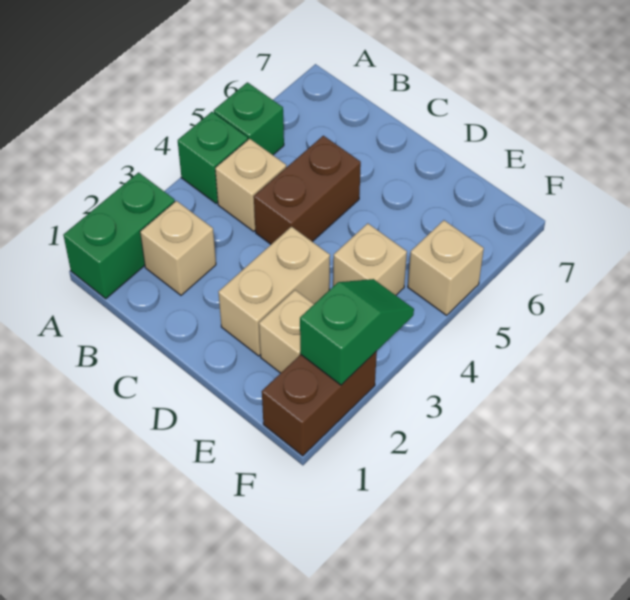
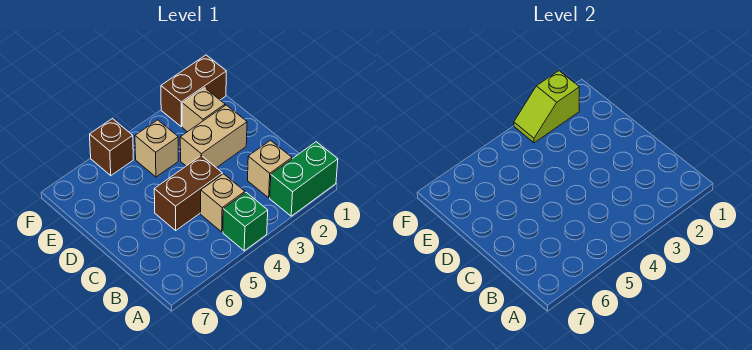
green 1x1 brick [214,82,284,155] -> none
green 1x2 slope [300,279,414,385] -> lime 1x2 slope [514,71,579,143]
tan 1x1 brick [408,220,484,315] -> brown 1x1 brick [90,119,133,176]

